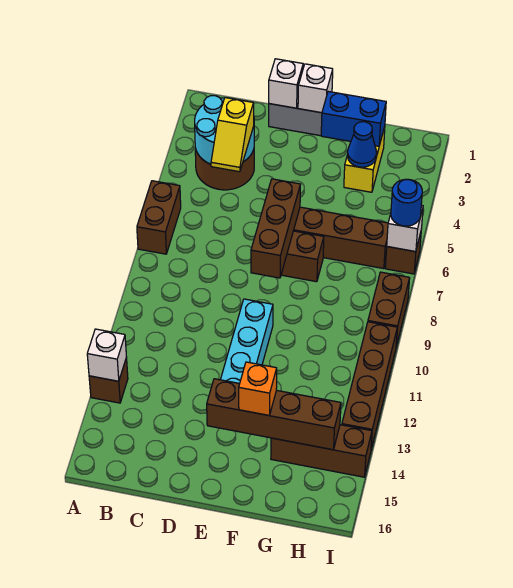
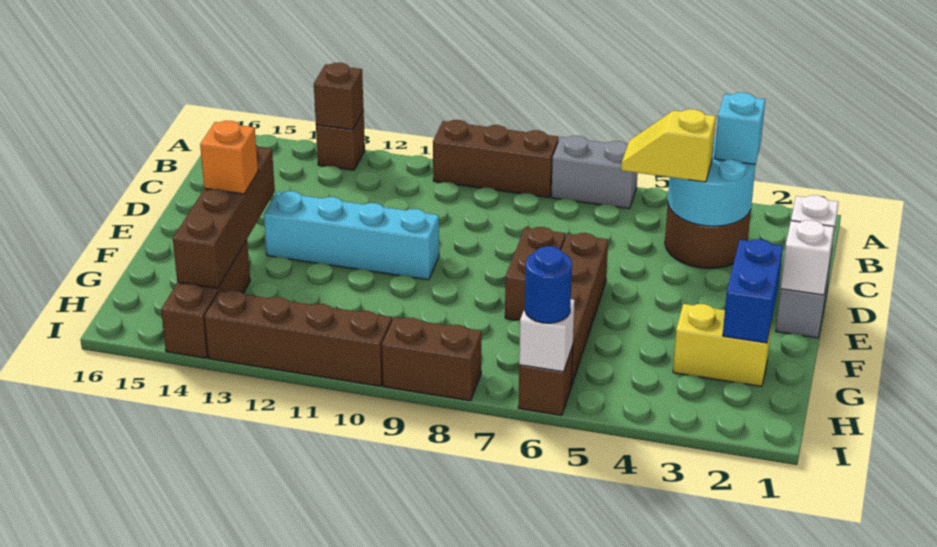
brown 1x2 brick [137,181,181,254] -> grey 1x2 brick [551,136,638,209]
white 1x1 brick [87,329,126,381] -> brown 1x1 brick [314,63,364,130]
none -> cyan 1x1 brick [715,93,765,164]
brown 1x3 brick [251,179,301,278] -> brown 1x3 brick moved to [433,120,559,197]
blue 1x1 cone [347,122,377,167] -> none

